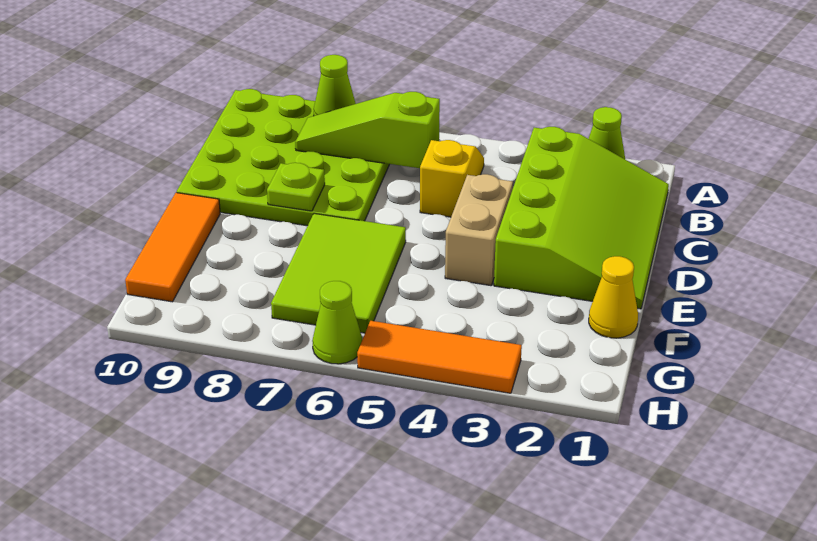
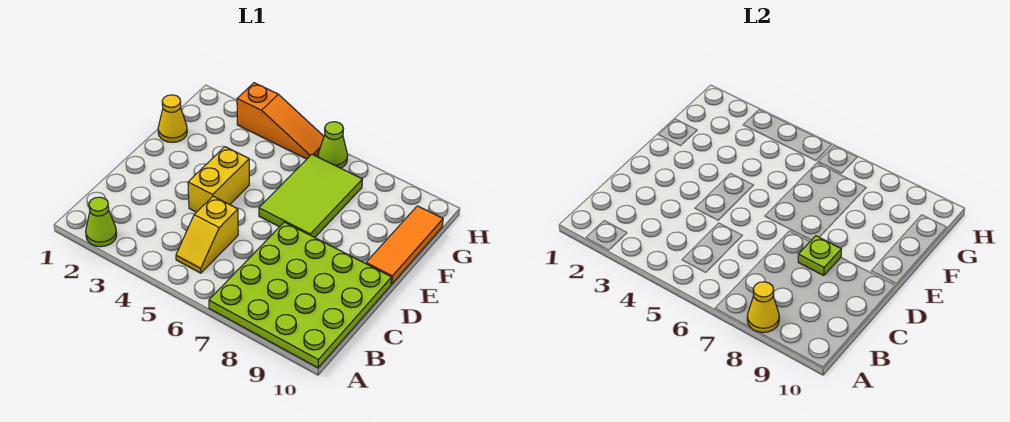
lime 1x1 cone [314,55,356,116] -> yellow 1x1 cone [747,282,779,332]
lime 3x4 slope [494,127,669,309] -> none
lime 1x3 slope [295,92,440,168] -> none
tan 1x2 brick [445,174,513,286] -> yellow 1x2 brick [188,147,249,212]
orange 1x3 tile [357,321,522,393] -> orange 1x3 slope [237,83,324,159]

